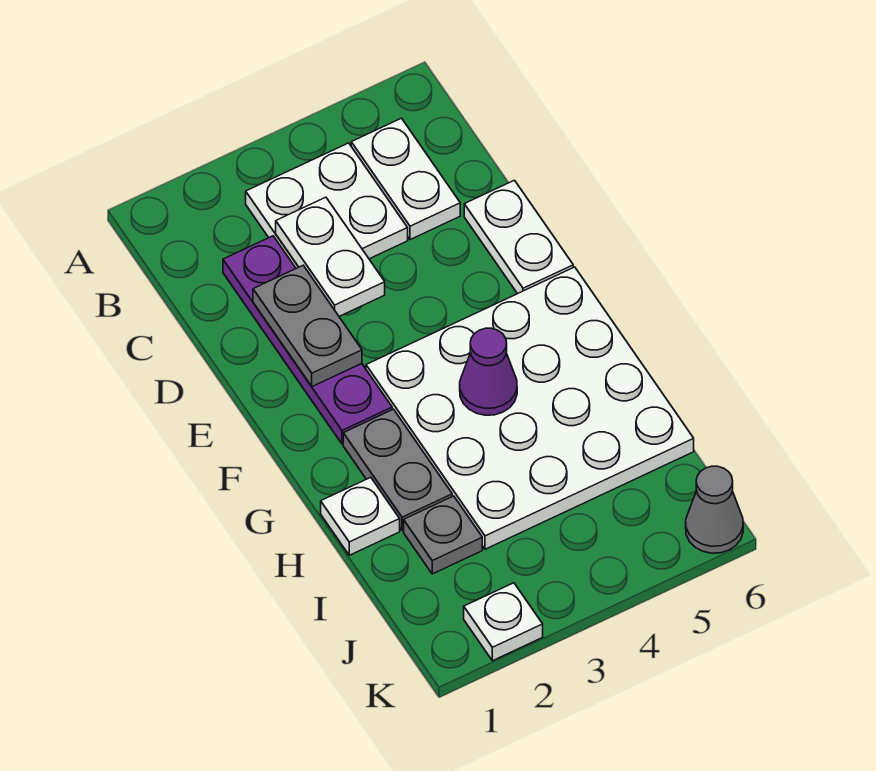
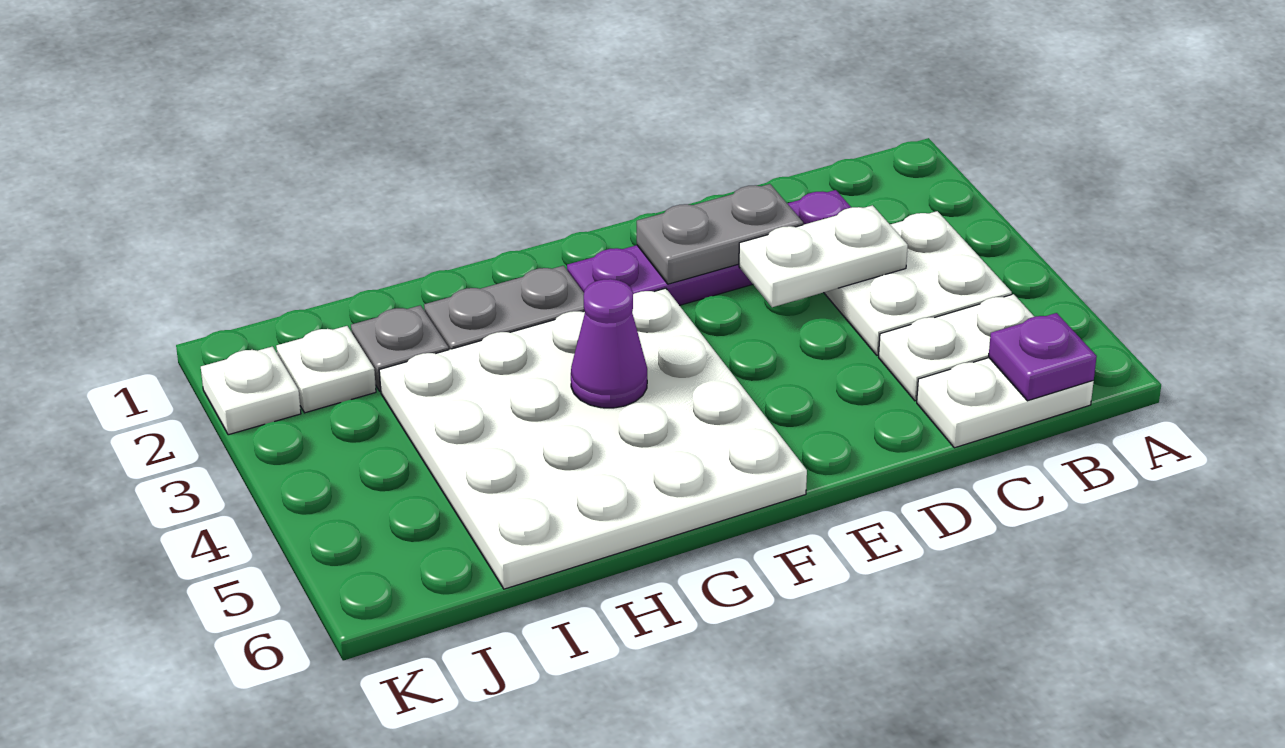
none -> purple 1x1 plate [989,313,1097,401]
white 1x2 plate [464,180,573,294] -> white 1x2 plate moved to [917,358,1094,448]
white 1x1 plate [321,477,400,555] -> white 1x1 plate moved to [276,326,376,413]
grey 1x1 cone [686,466,743,553] -> none

